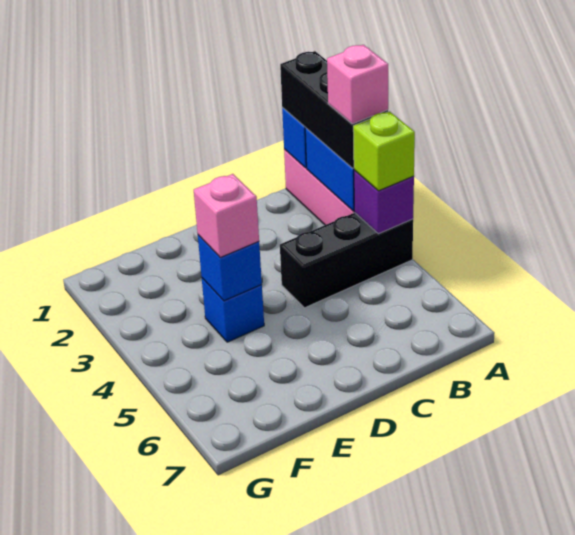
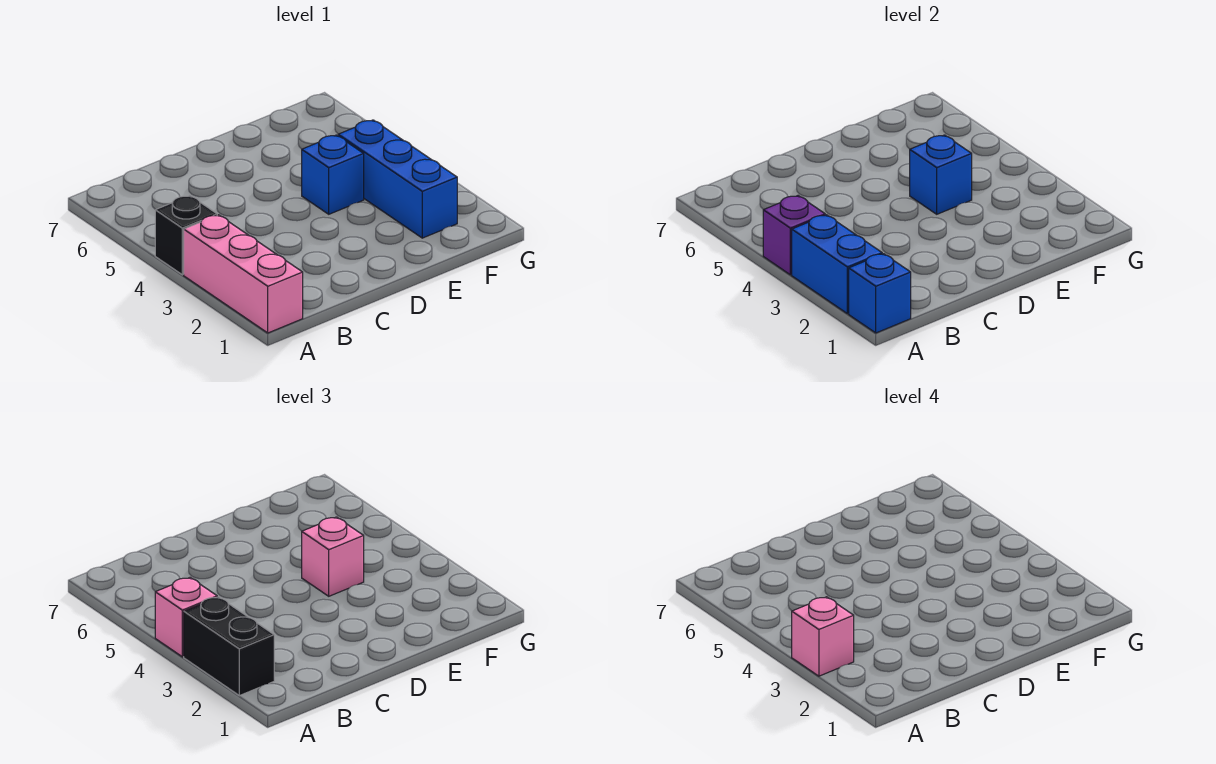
black 1x3 brick [280,51,388,168] -> black 1x2 brick [184,597,274,696]
black 1x3 brick [280,213,413,308] -> black 1x1 brick [155,196,217,275]
lime 1x1 brick [353,111,415,191] -> pink 1x1 brick [155,578,217,657]
none -> blue 1x3 brick [338,120,457,238]

